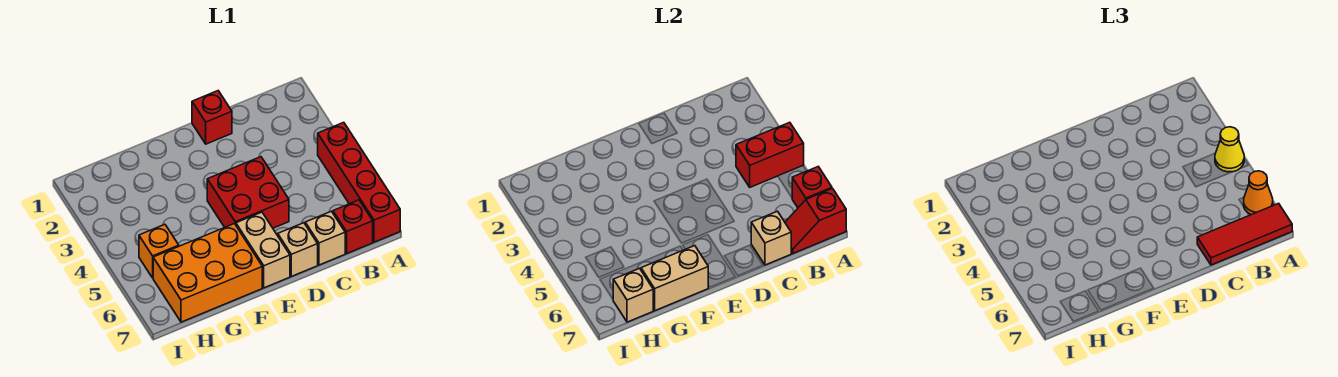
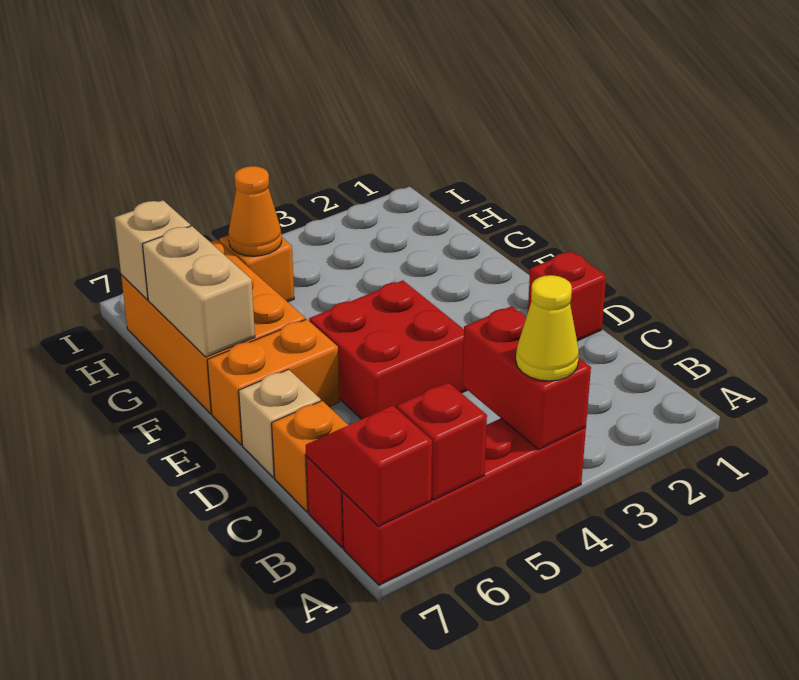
orange 1x1 cone [1244,171,1273,215] -> orange 1x1 cone moved to [229,166,282,256]
red 1x3 tile [1197,203,1292,265] -> none
tan 1x1 brick [305,211,345,265] -> orange 1x1 brick [272,401,348,512]
tan 1x1 brick [751,211,791,265] -> none
tan 1x2 brick [236,212,290,288] -> orange 1x2 brick [207,319,339,445]

